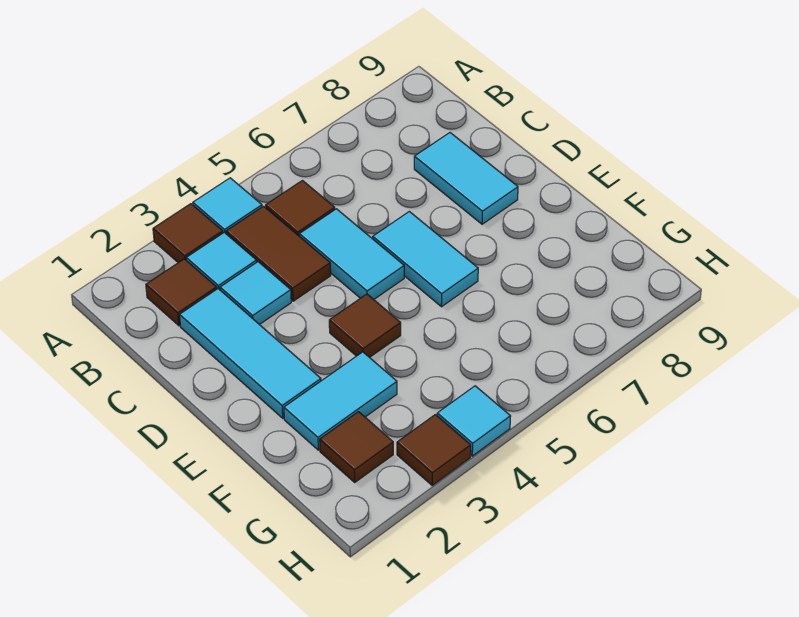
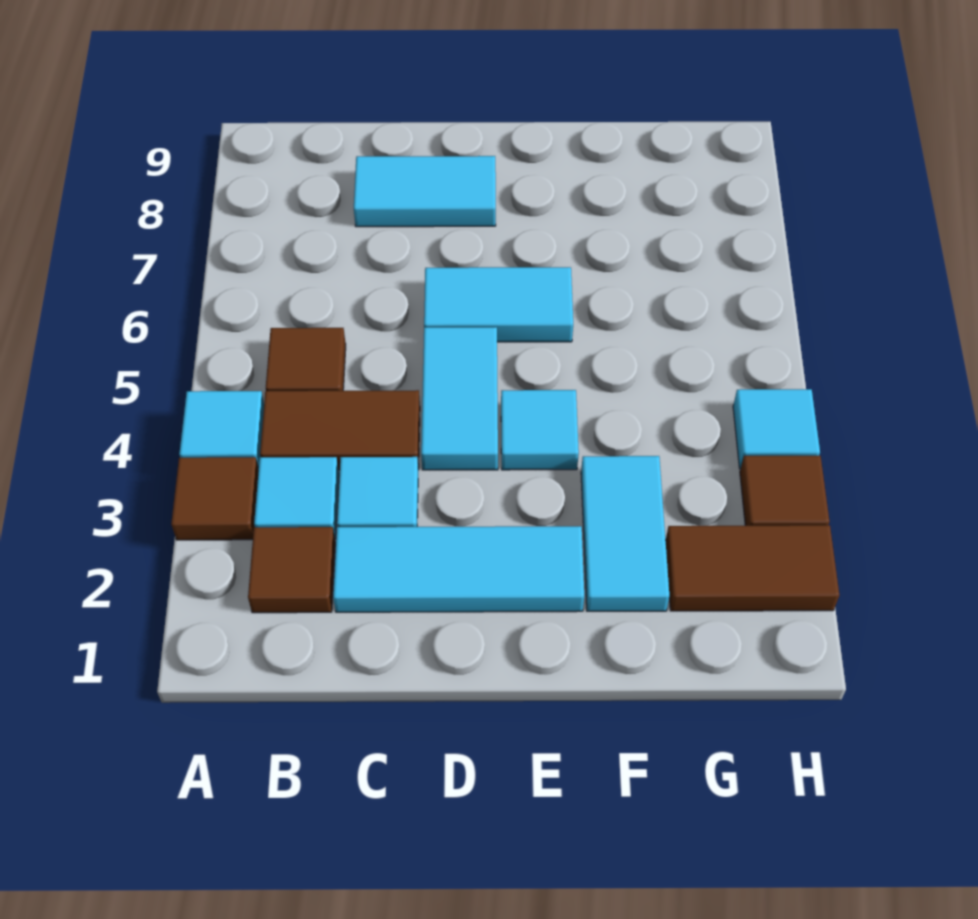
cyan 1x2 tile [299,209,404,299] -> cyan 1x2 tile turned to [421,327,498,470]
brown 1x1 tile [329,294,401,358] -> cyan 1x1 tile [501,390,579,470]
brown 1x1 tile [320,412,393,482] -> brown 1x2 tile [666,525,839,611]

